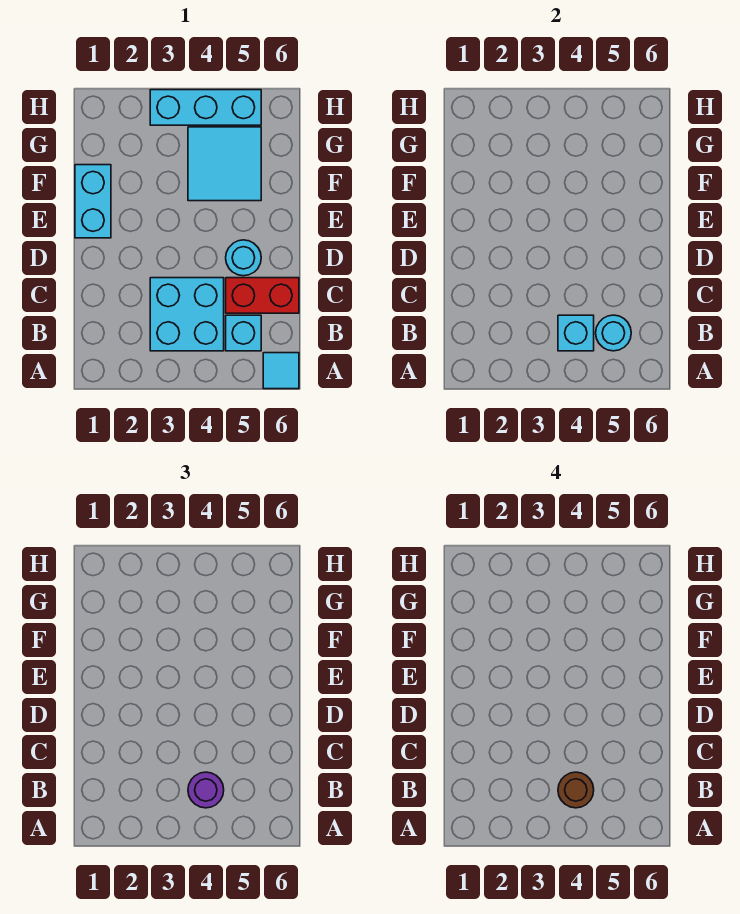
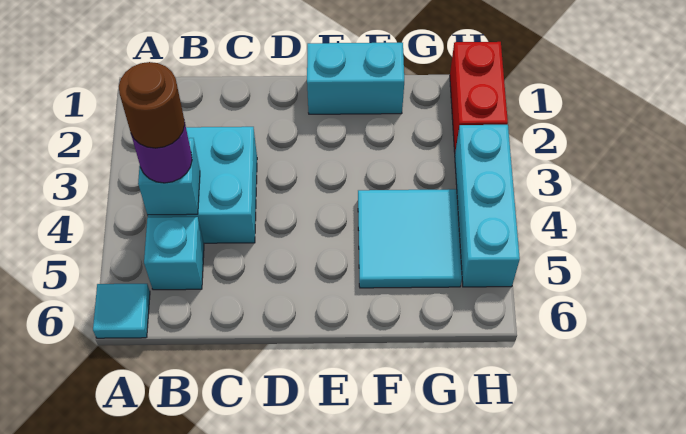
cyan 1x1 round brick [596,315,631,351] -> none
red 1x2 brick [226,278,299,313] -> red 1x2 brick moved to [450,42,508,152]
cyan 1x1 round brick [226,240,261,276] -> none

